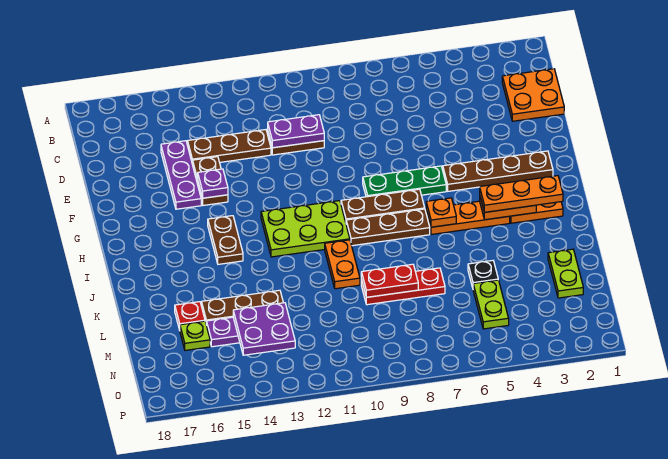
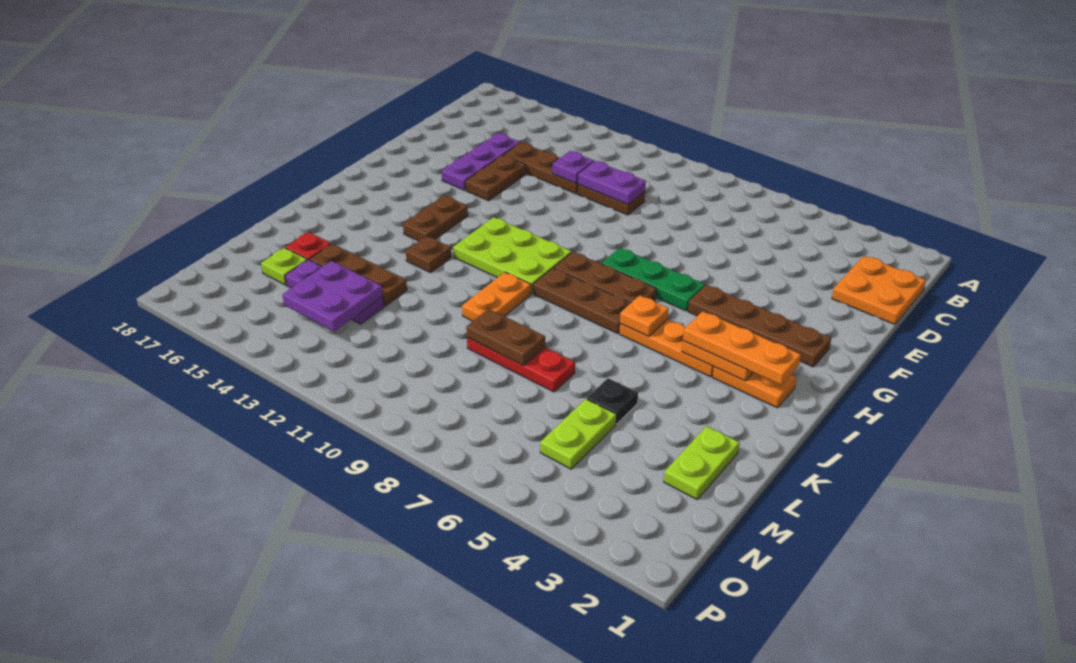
purple 1x1 plate [198,169,228,198] -> purple 1x1 plate moved to [552,151,594,183]
none -> brown 1x1 plate [406,236,451,273]
red 1x2 plate [361,264,418,297] -> brown 1x2 plate [466,309,545,366]

